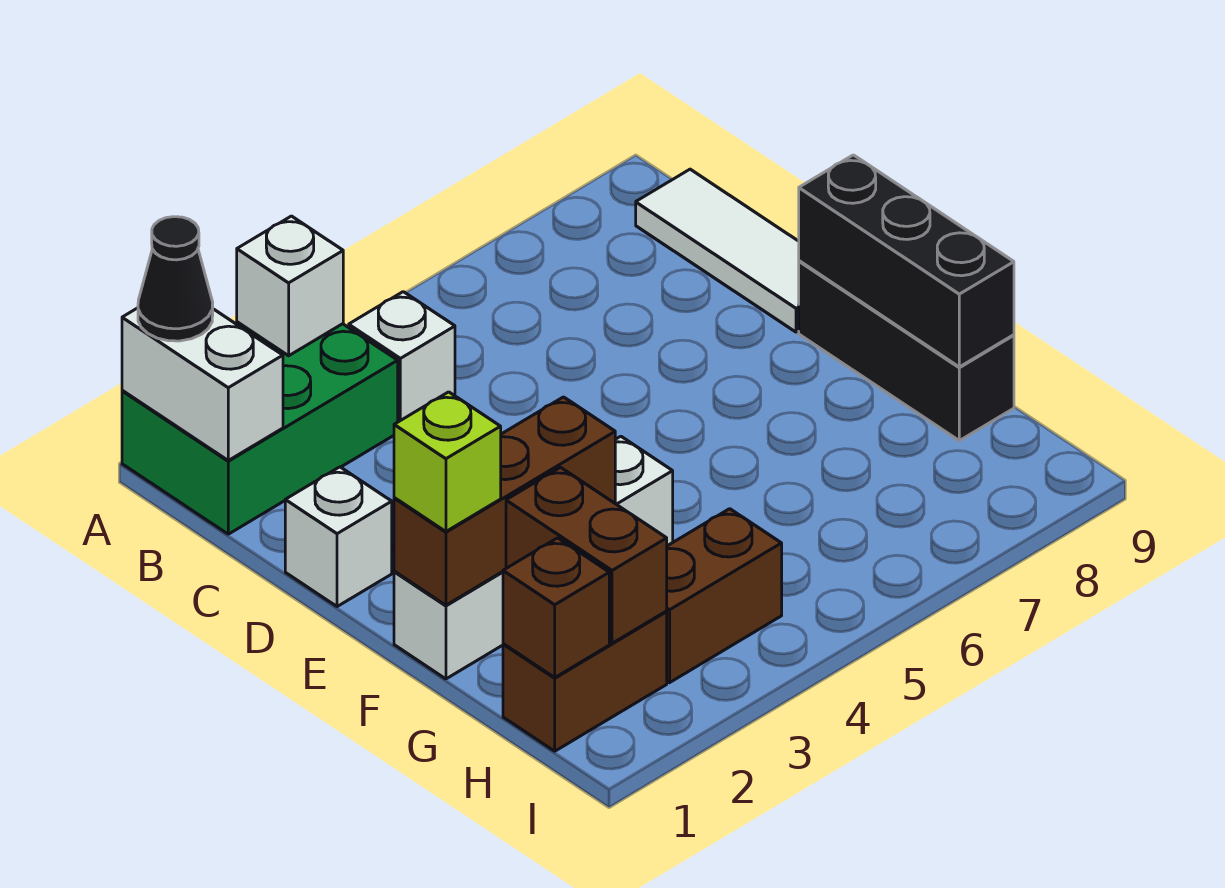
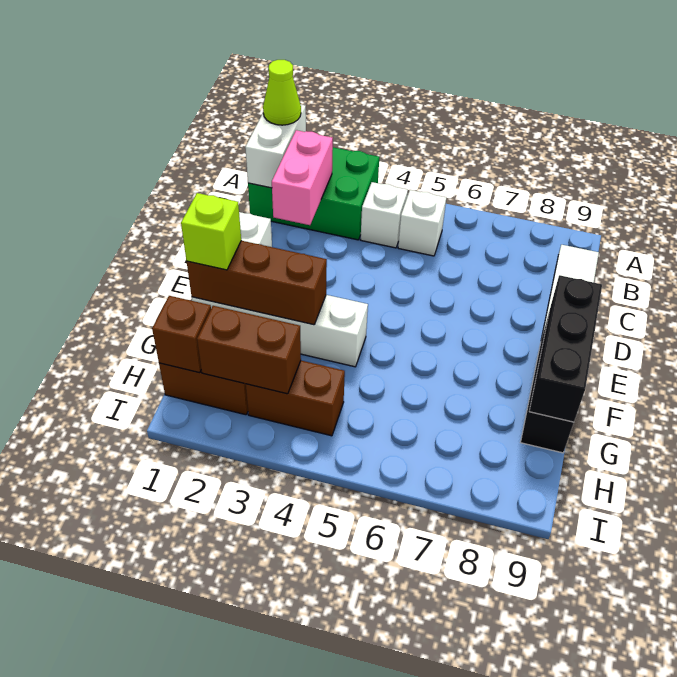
black 1x1 cone [138,217,213,341] -> lime 1x1 cone [263,60,301,125]
white 1x1 brick [237,216,343,356] -> white 1x1 brick moved to [398,190,446,256]
none -> pink 1x2 brick [272,130,333,225]
brown 1x2 brick [506,468,667,643] -> brown 1x2 brick turned to [197,306,301,394]

